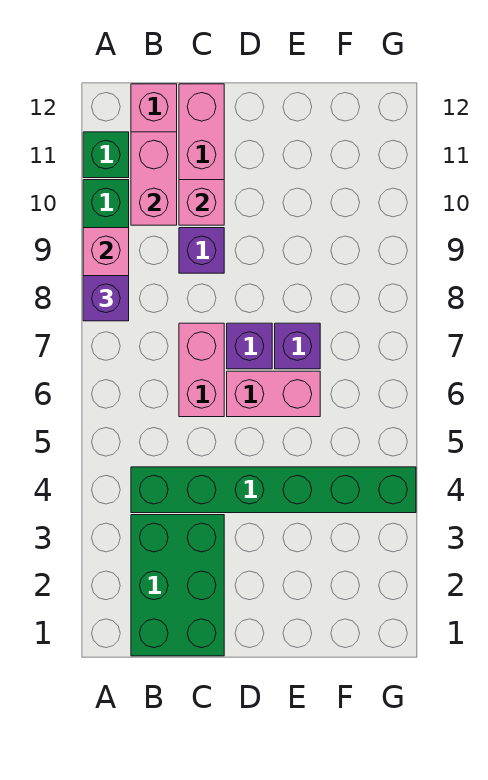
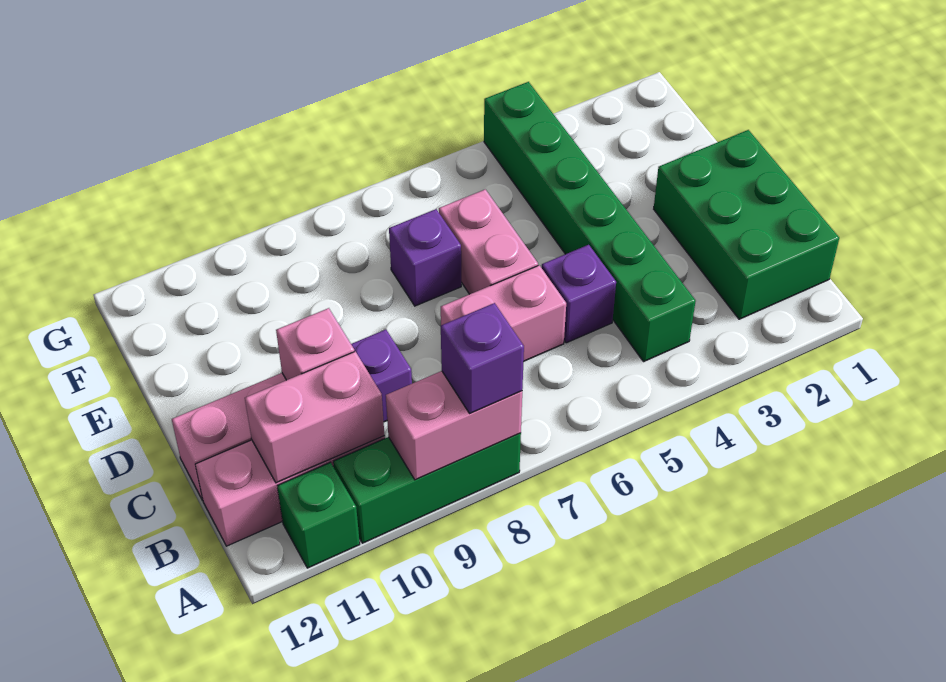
green 2x3 brick [131,515,224,656] -> green 2x3 brick turned to [654,130,839,319]
purple 1x1 brick [227,323,272,369] -> purple 1x1 brick moved to [542,245,616,343]

